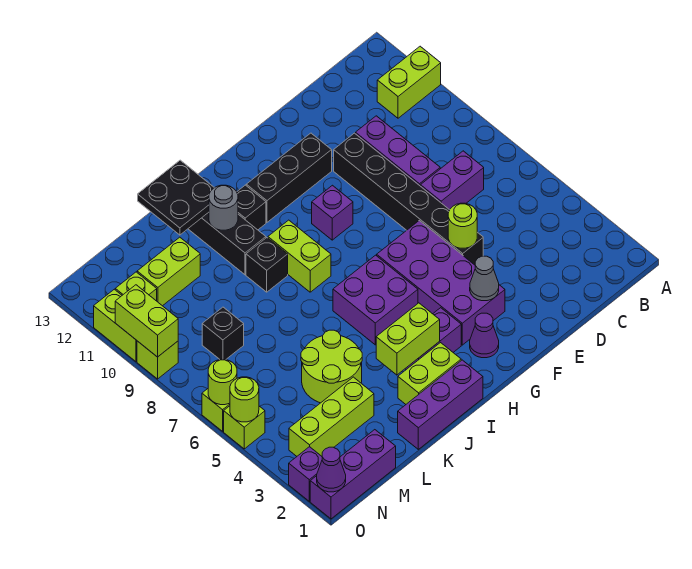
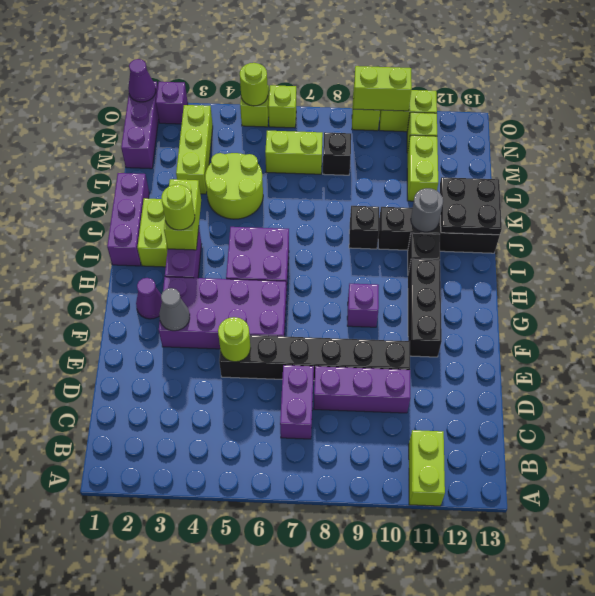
lime 1x2 brick [268,220,331,292] -> lime 1x2 brick moved to [265,131,323,174]
lime 1x1 round brick [208,359,237,405] -> lime 1x1 round brick moved to [161,184,195,230]

